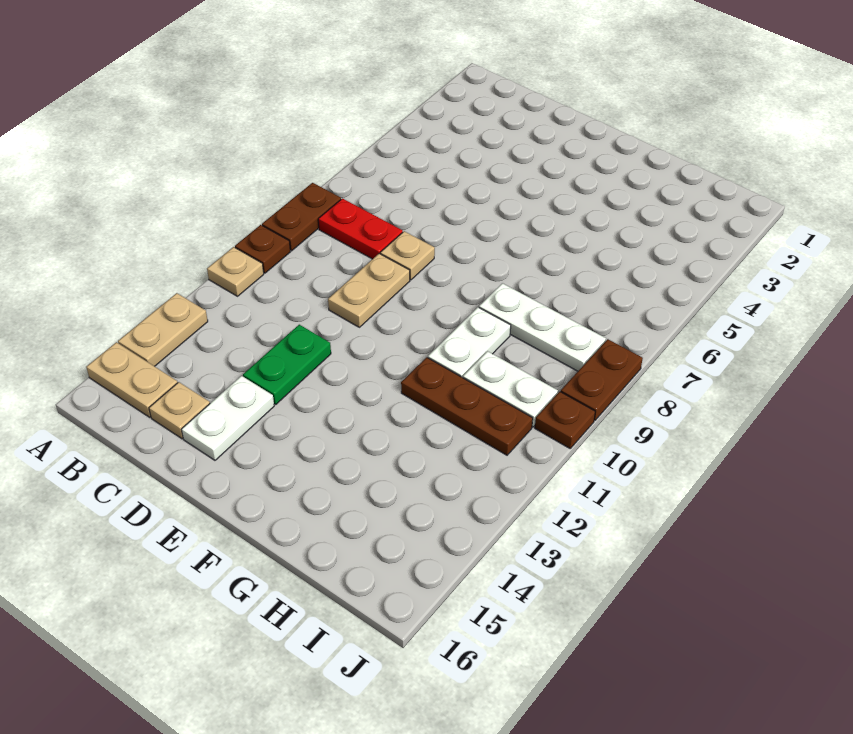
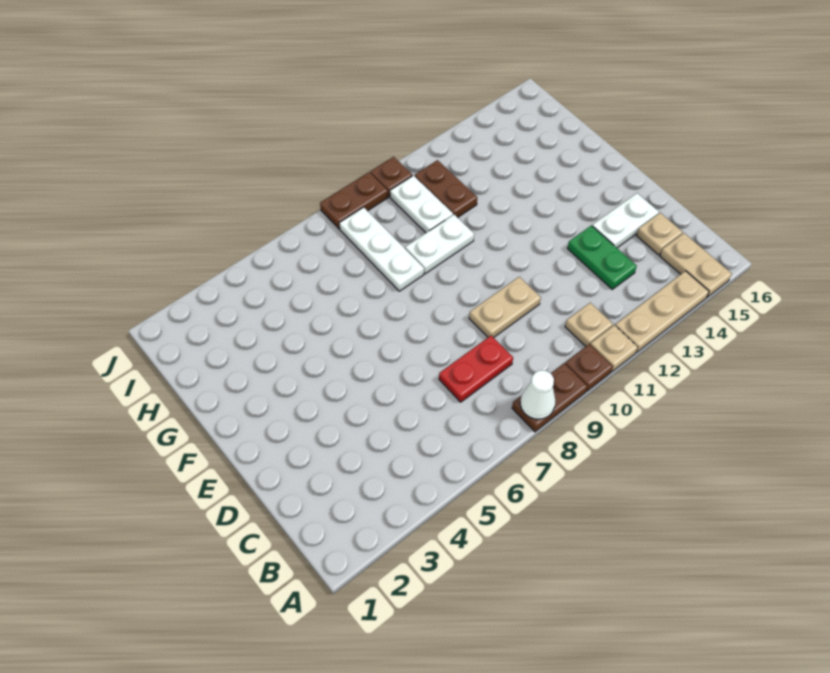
none -> white 1x1 cone [520,370,555,419]
tan 1x2 plate [118,293,208,366] -> tan 1x3 plate [615,271,709,352]
red 1x2 plate [318,199,403,259] -> red 1x2 plate turned to [439,336,513,402]
tan 1x1 plate [380,231,435,280] -> tan 1x1 plate moved to [565,303,613,346]
green 1x2 plate [243,325,331,405] -> green 1x2 plate turned to [567,226,637,289]
brown 1x3 plate [401,357,533,455] -> brown 1x2 plate [415,160,477,218]

